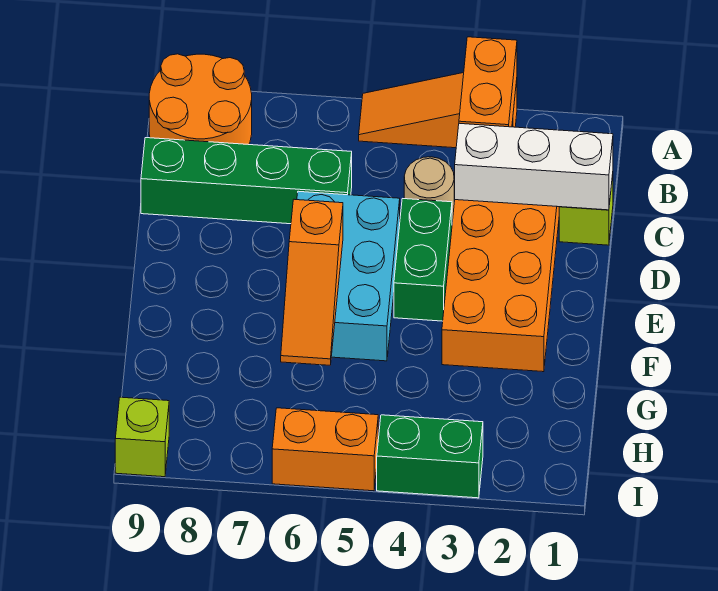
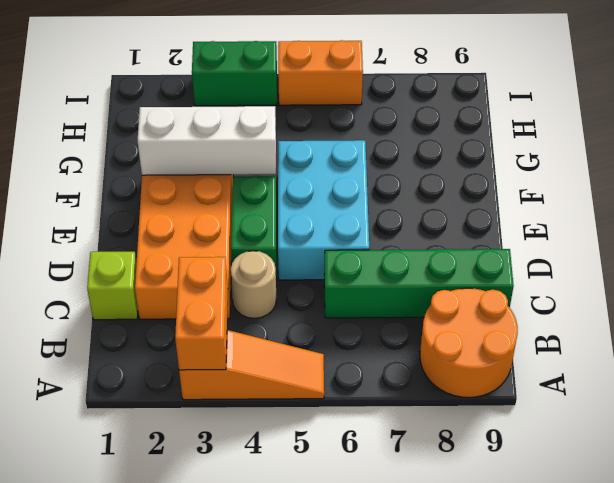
white 1x3 brick [455,123,613,210] -> white 1x3 brick moved to [137,106,276,175]
orange 1x3 slope [281,199,343,365] -> none
lime 1x1 brick [115,397,169,477] -> none

